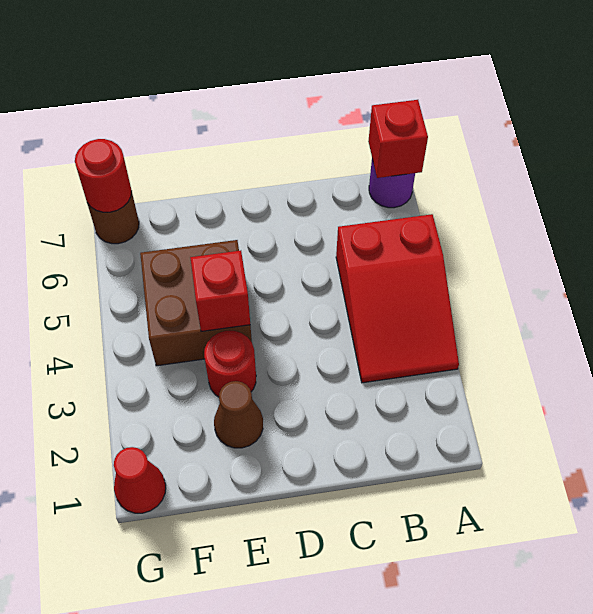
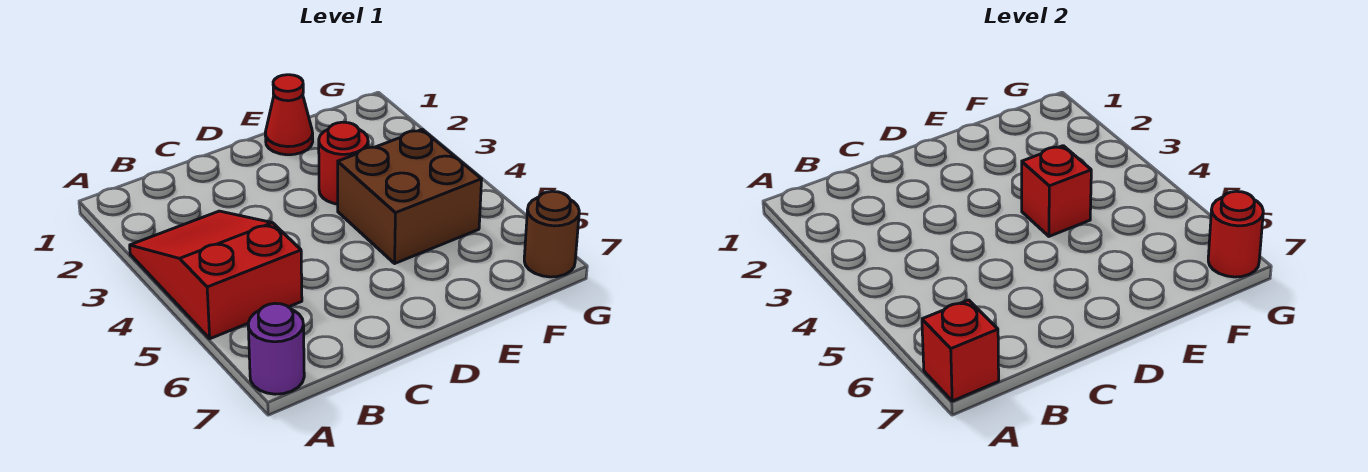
brown 1x1 cone [214,381,263,448] -> none
red 1x1 cone [114,447,166,513] -> red 1x1 cone moved to [265,75,313,155]

